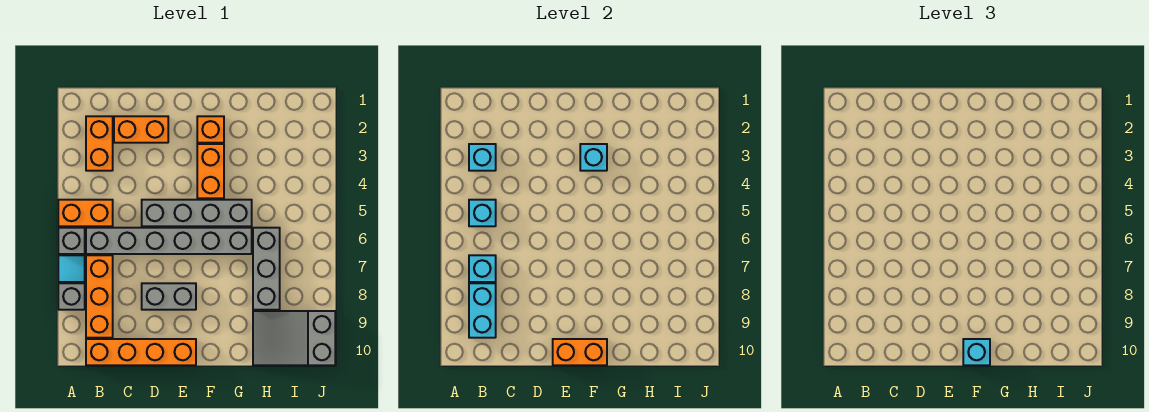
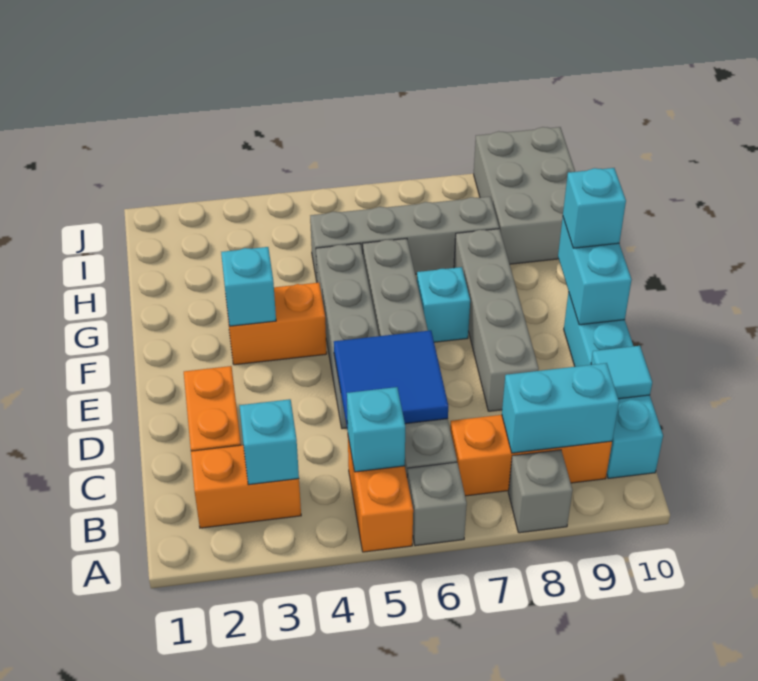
cyan 1x1 tile [58,255,85,282] -> cyan 1x1 tile moved to [591,346,652,399]
cyan 1x1 brick [469,255,496,282] -> cyan 1x1 brick moved to [417,267,470,342]
orange 1x4 brick [86,339,196,365] -> cyan 1x4 brick [564,292,663,479]
none -> blue 2x2 tile [334,330,448,430]
grey 1x2 brick [142,283,196,310] -> grey 1x4 brick [454,229,539,411]
orange 1x2 brick [553,339,607,365] -> cyan 1x2 brick [558,218,632,325]
orange 1x1 brick [197,116,224,143] -> none
grey 1x3 brick [253,228,280,310] -> grey 1x4 brick [310,197,499,281]
grey 2x3 slope [253,311,335,365] -> grey 2x3 brick [474,127,575,264]

